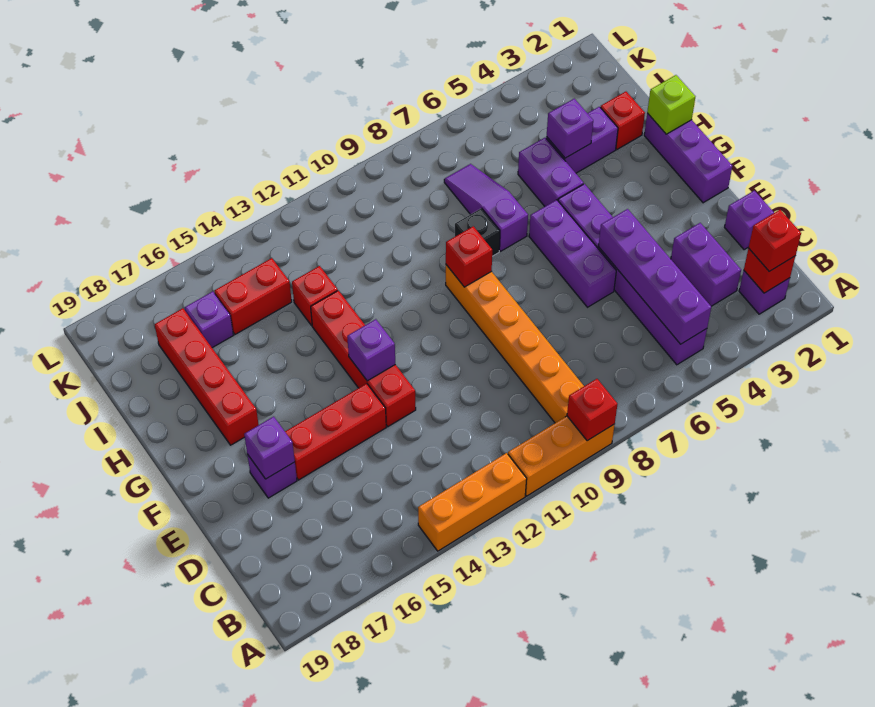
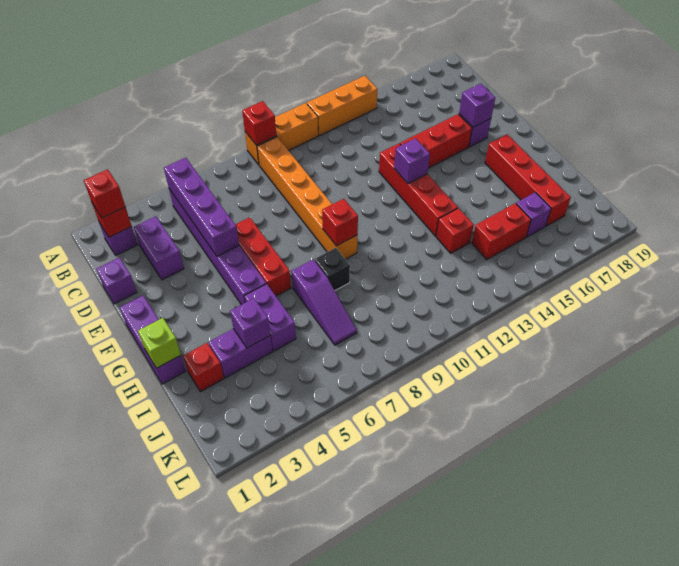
purple 1x3 brick [529,200,616,307] -> red 1x3 brick [235,217,291,296]

